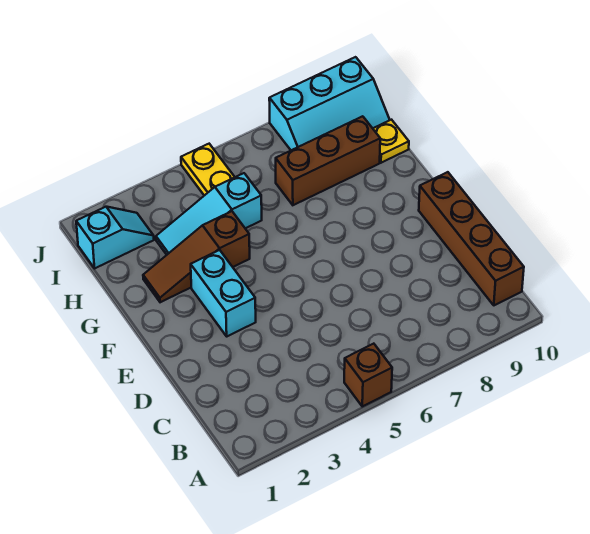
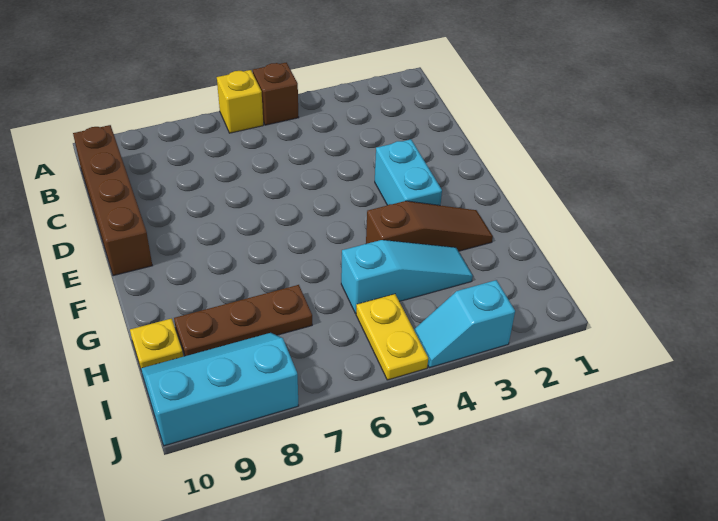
none -> yellow 1x1 brick [217,70,263,133]
brown 1x3 brick [276,116,380,205] -> brown 1x3 plate [174,285,312,356]
cyan 1x2 slope [76,207,154,268] -> cyan 1x2 slope moved to [414,280,515,368]

